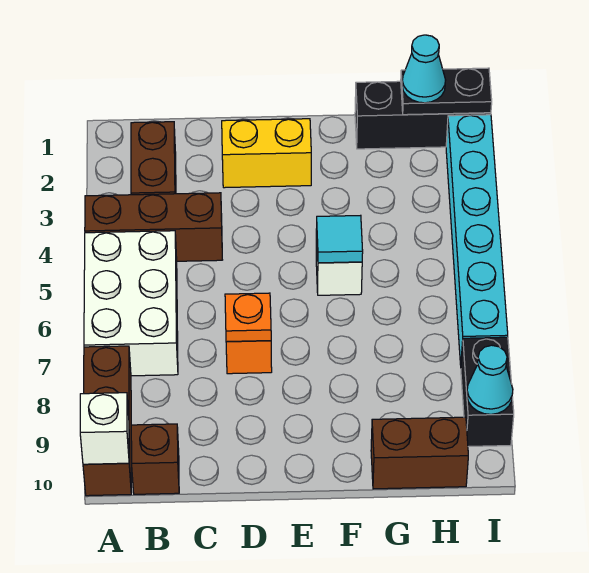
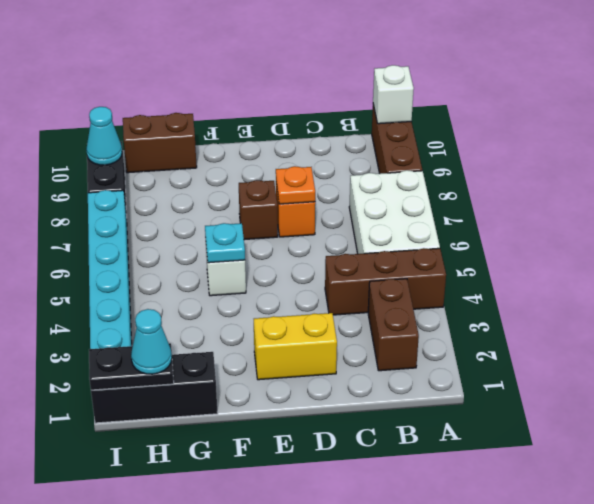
brown 1x1 brick [131,424,179,494] -> brown 1x1 brick moved to [239,180,278,240]
cyan 1x1 tile [317,215,363,263] -> cyan 1x1 plate [205,223,245,263]

